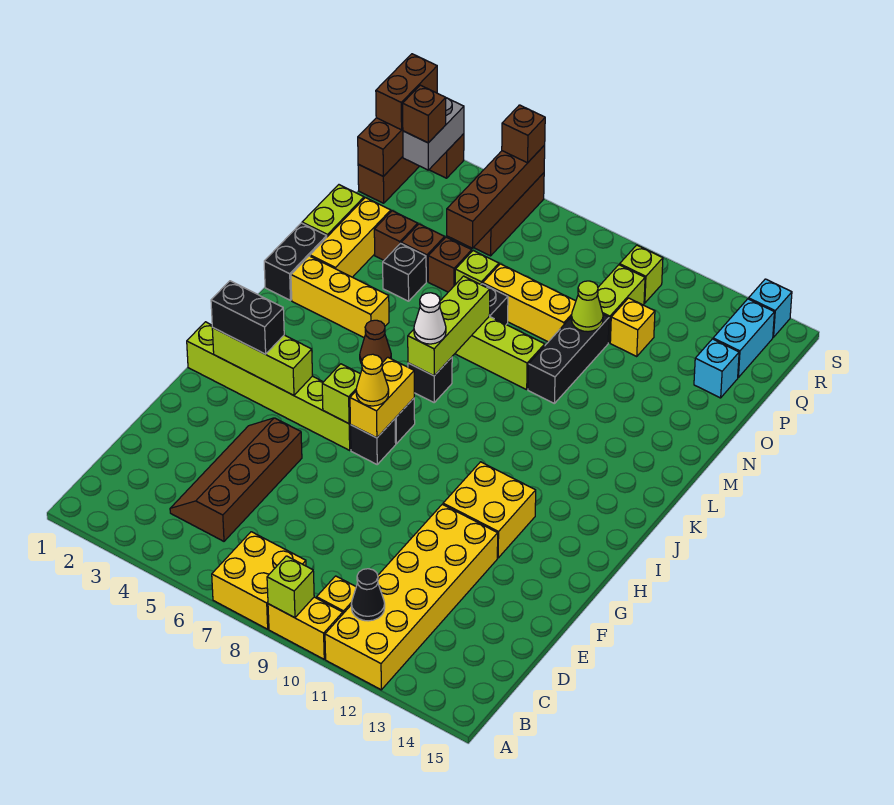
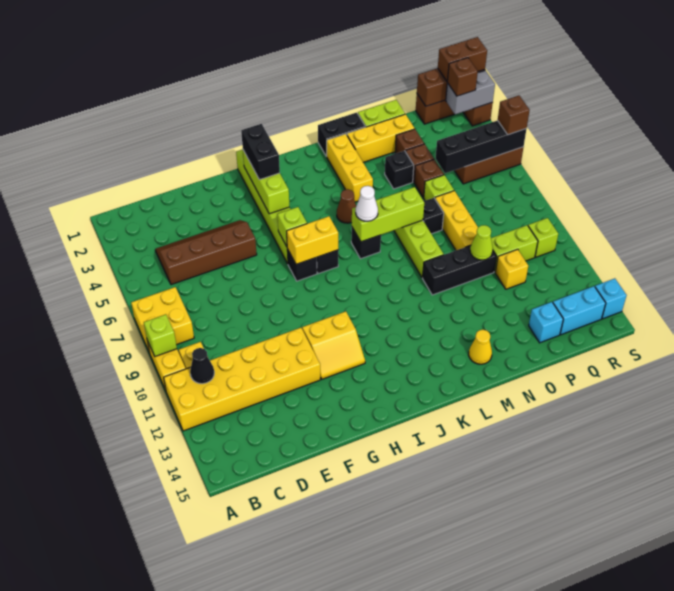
yellow 2x2 brick [443,462,536,558] -> yellow 2x2 slope [302,311,365,379]
yellow 1x1 cone [356,354,389,406] -> yellow 1x1 cone moved to [469,330,492,364]
brown 1x4 brick [447,145,545,248] -> black 1x4 brick [435,120,526,173]

